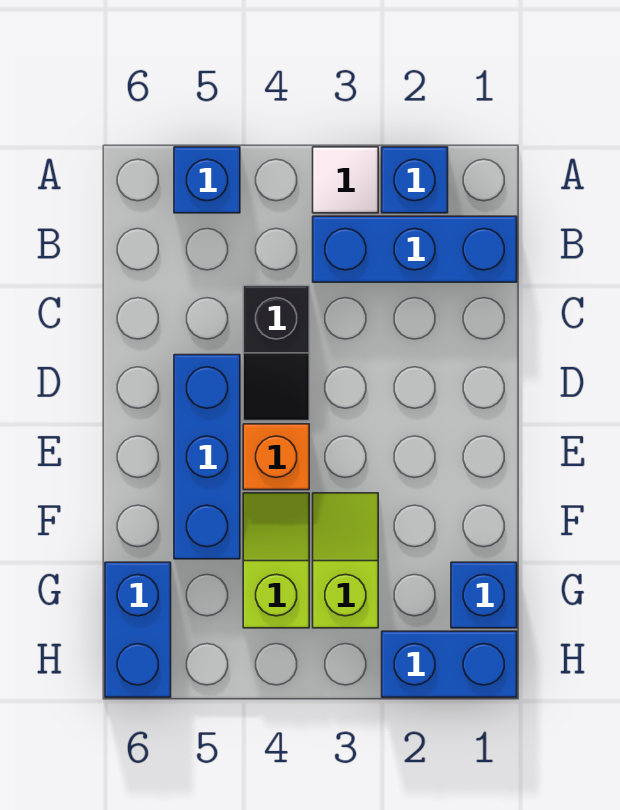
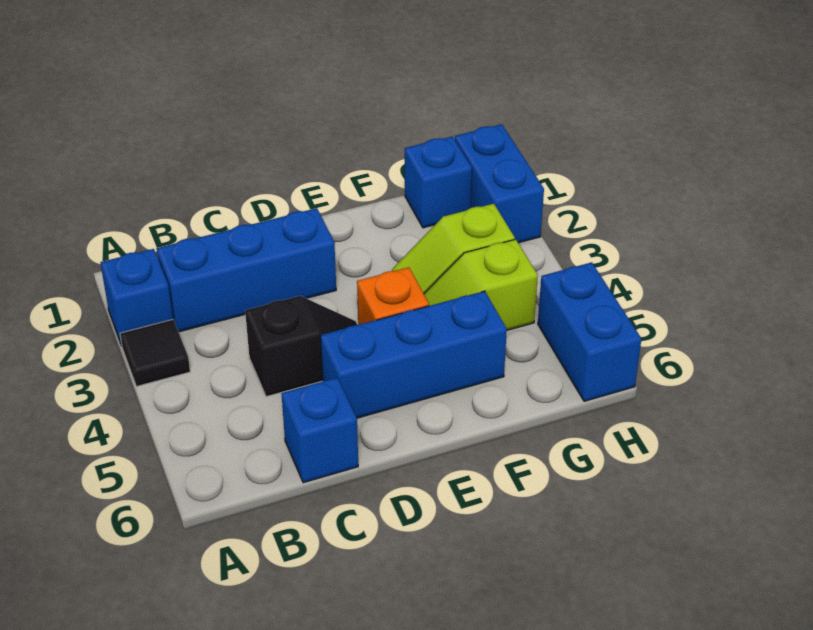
white 1x1 tile [313,147,378,213] -> black 1x1 tile [120,320,190,386]
blue 1x1 brick [174,147,240,213] -> blue 1x1 brick moved to [281,378,358,483]
blue 1x3 brick [313,216,517,282] -> blue 1x3 brick turned to [157,208,336,332]
blue 1x2 brick [105,562,171,697] -> blue 1x2 brick turned to [538,262,641,401]

